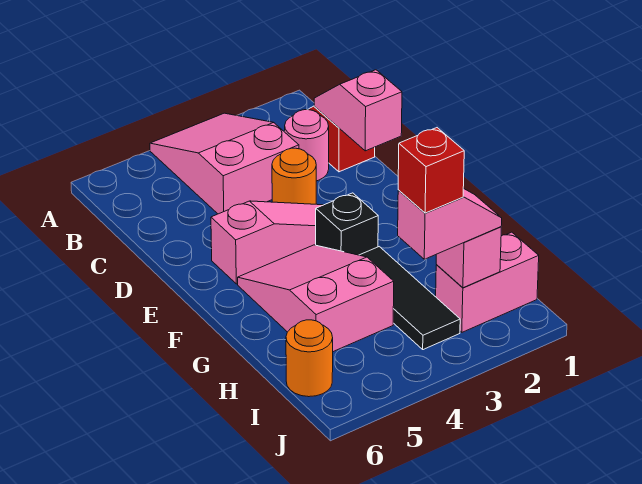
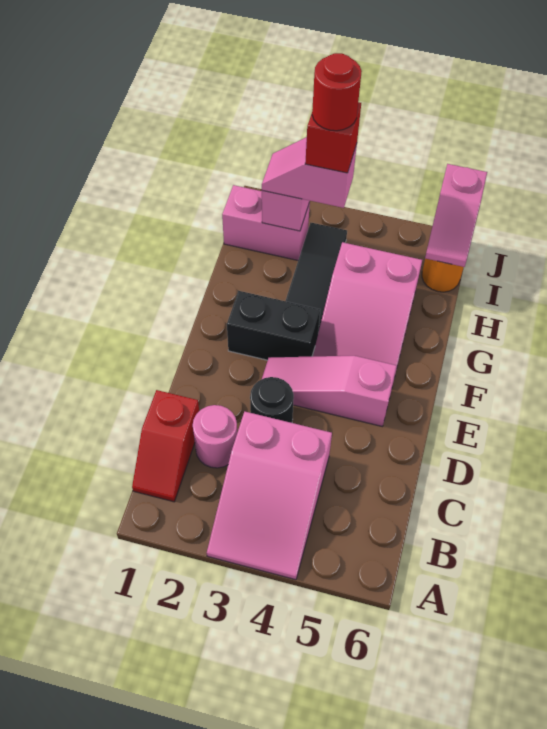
pink 1x2 slope [314,70,402,151] -> pink 1x2 slope moved to [425,164,487,267]
orange 1x1 round brick [272,148,316,204] -> black 1x1 round brick [250,377,294,423]
black 1x1 brick [316,193,378,255] -> black 1x2 brick [227,291,320,360]
none -> red 1x1 round brick [312,53,362,131]

